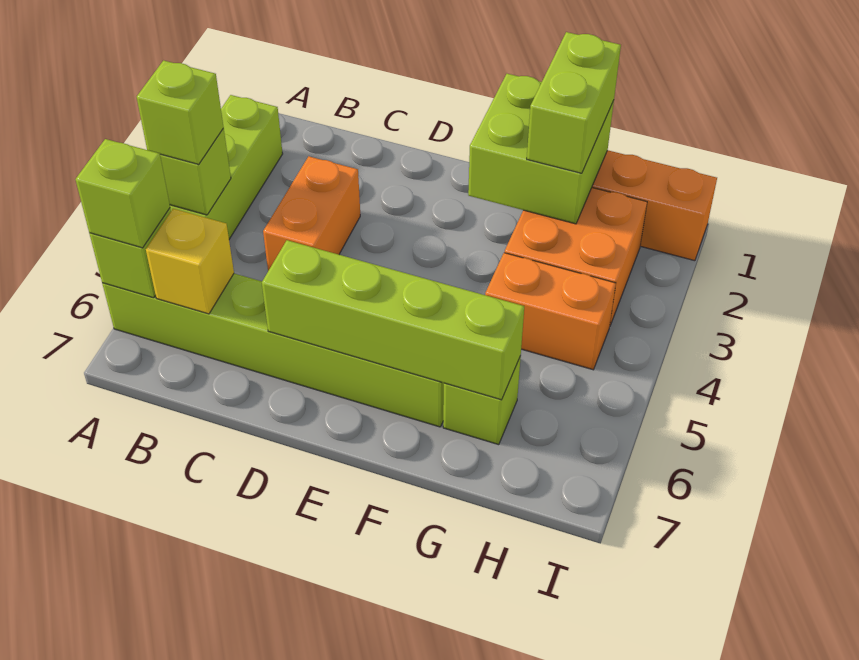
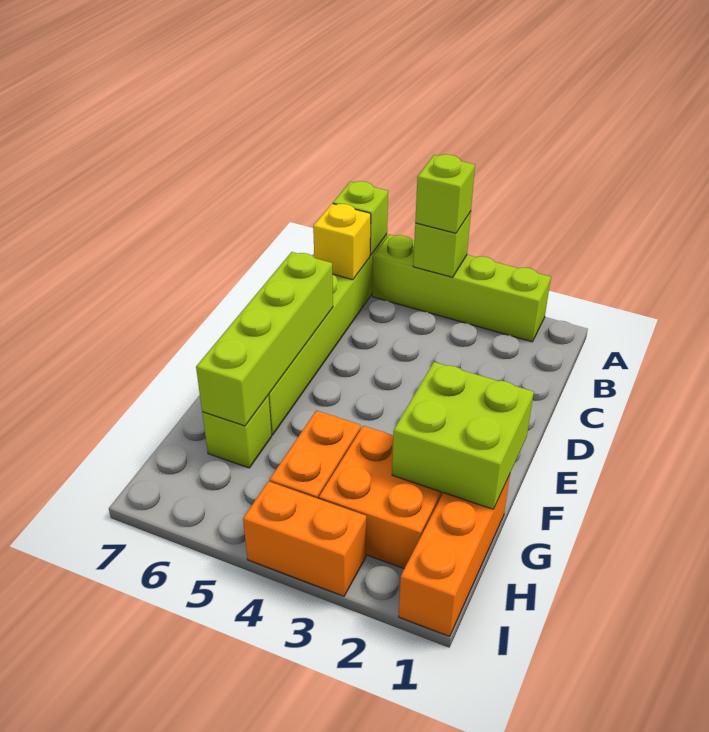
lime 1x1 brick [75,139,170,248] -> none
orange 1x2 brick [263,156,360,271] -> orange 1x2 brick moved to [243,481,366,596]
lime 1x2 brick [527,32,621,173] -> none

